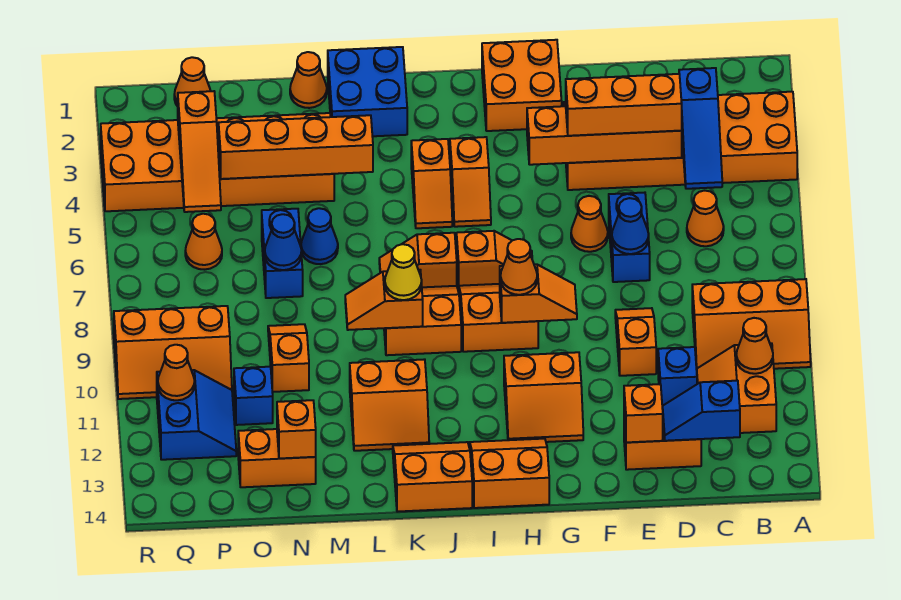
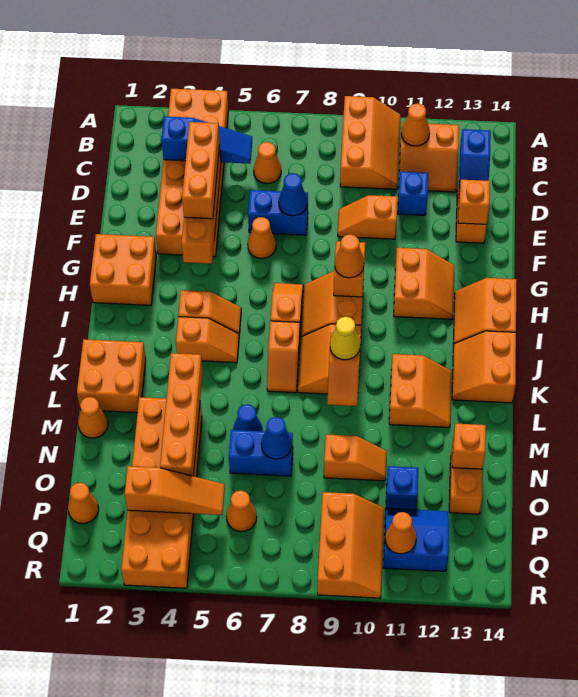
blue 2x2 brick [328,47,407,136] -> orange 2x2 brick [77,339,146,413]
orange 1x2 slope [268,324,309,392] -> orange 1x2 slope turned to [324,434,387,481]

